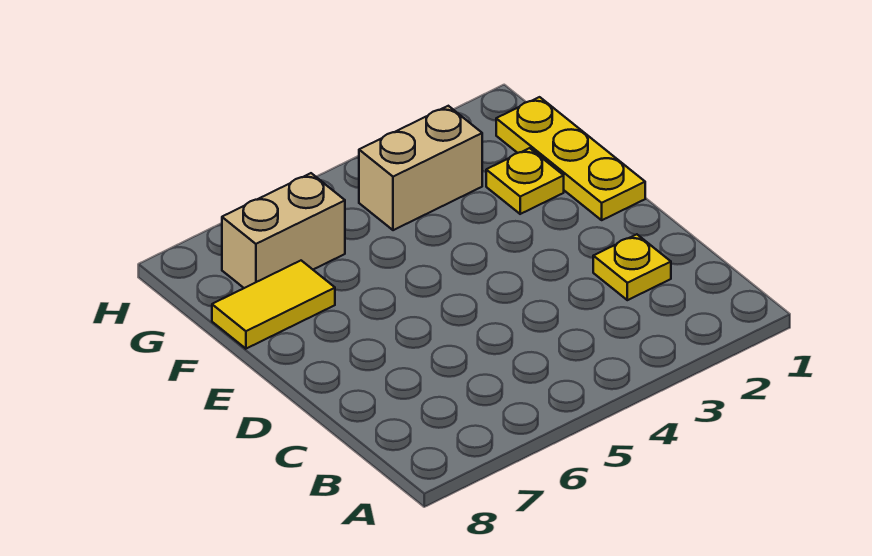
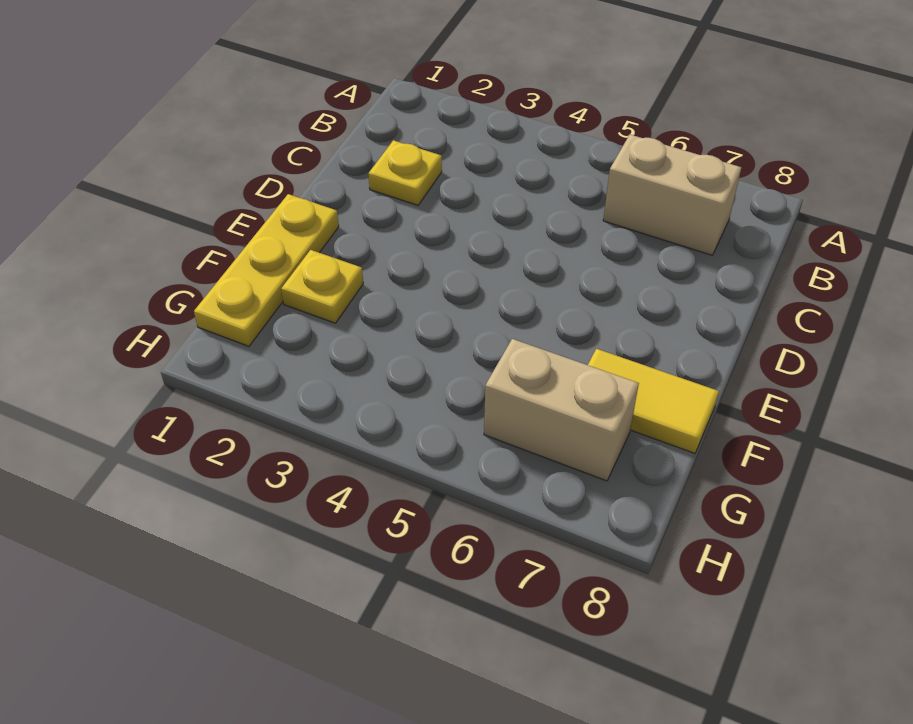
tan 1x2 brick [359,106,482,230] -> tan 1x2 brick moved to [603,135,741,255]

